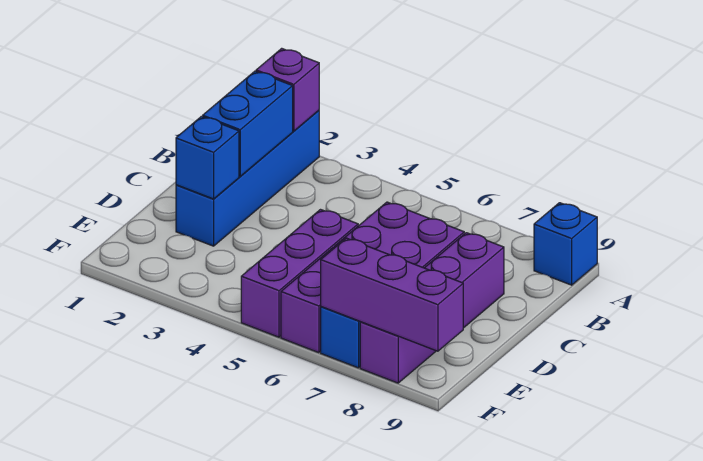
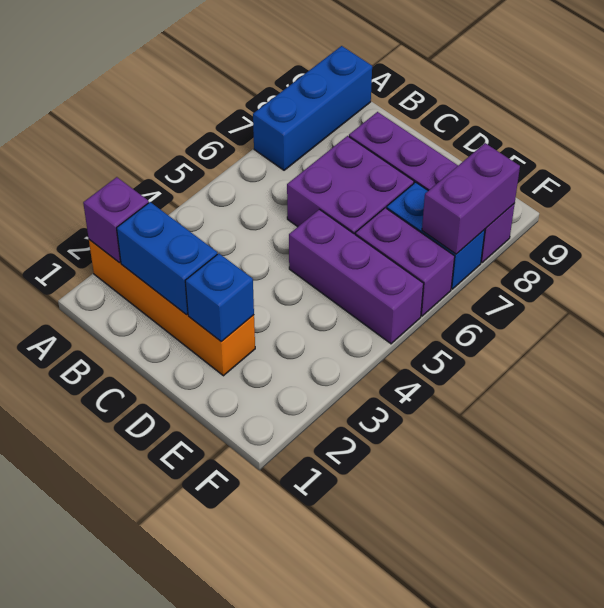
blue 1x4 brick [176,110,319,246] -> orange 1x4 brick [89,240,255,376]
blue 1x1 brick [534,203,597,285] -> blue 1x3 brick [253,46,372,170]
purple 1x3 brick [321,238,463,351] -> purple 1x2 brick [422,143,520,254]

